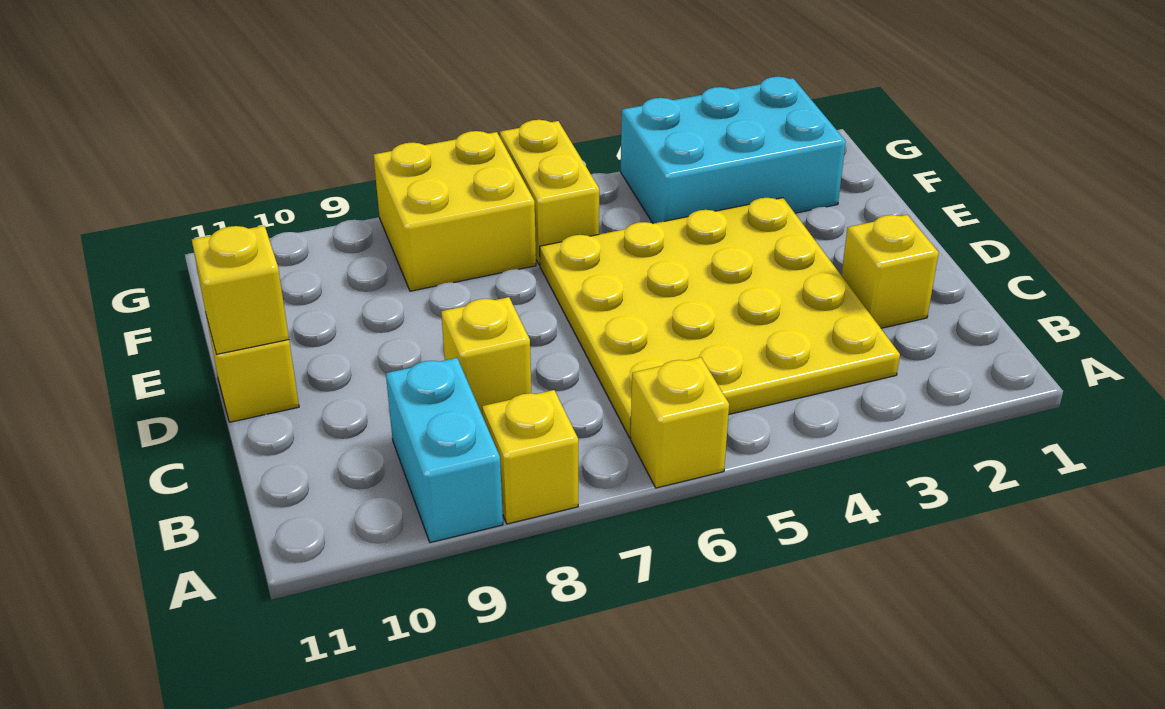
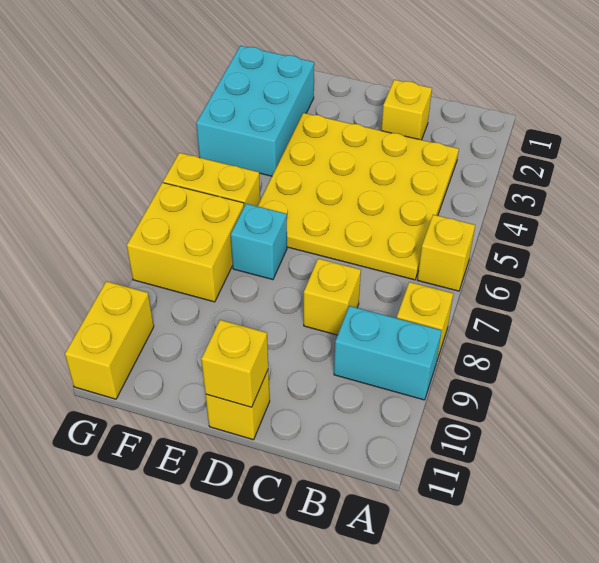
none -> cyan 1x1 brick [231,204,287,280]
none -> yellow 1x2 brick [65,281,154,399]

